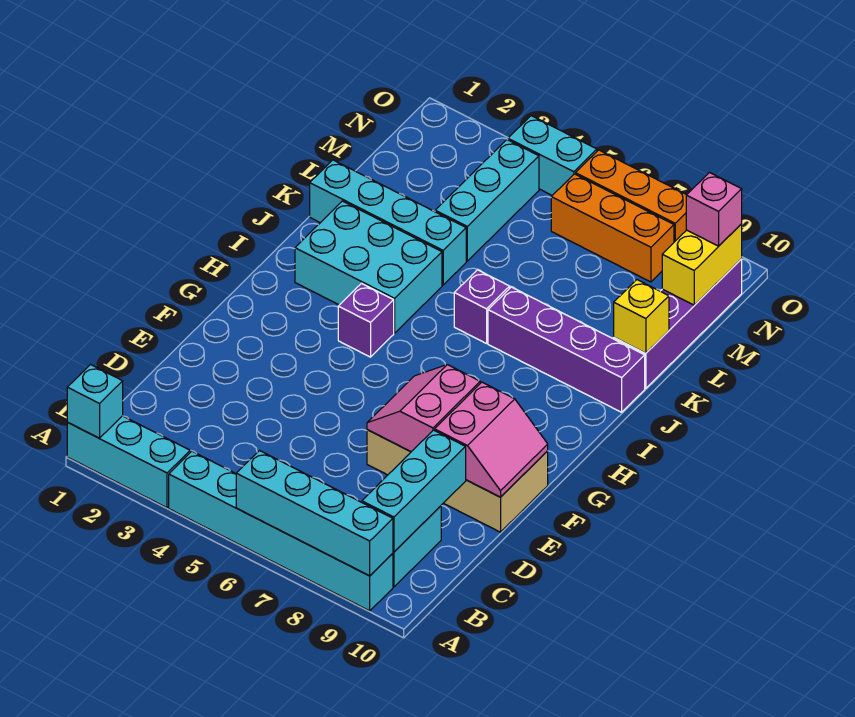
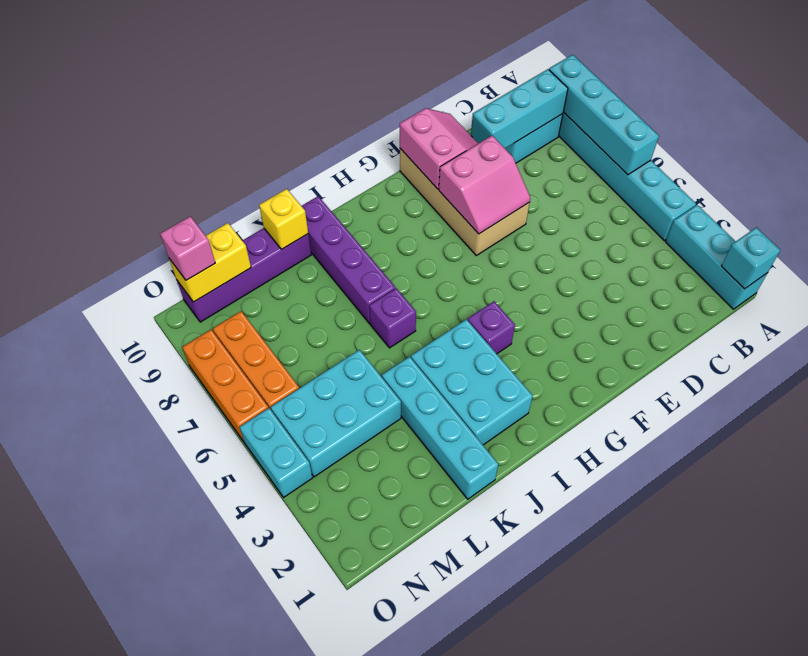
pink 2x2 slope [435,382,548,497] -> pink 2x2 slope turned to [400,108,478,189]
cyan 1x3 brick [435,140,539,261] -> cyan 2x3 brick [271,350,401,477]

